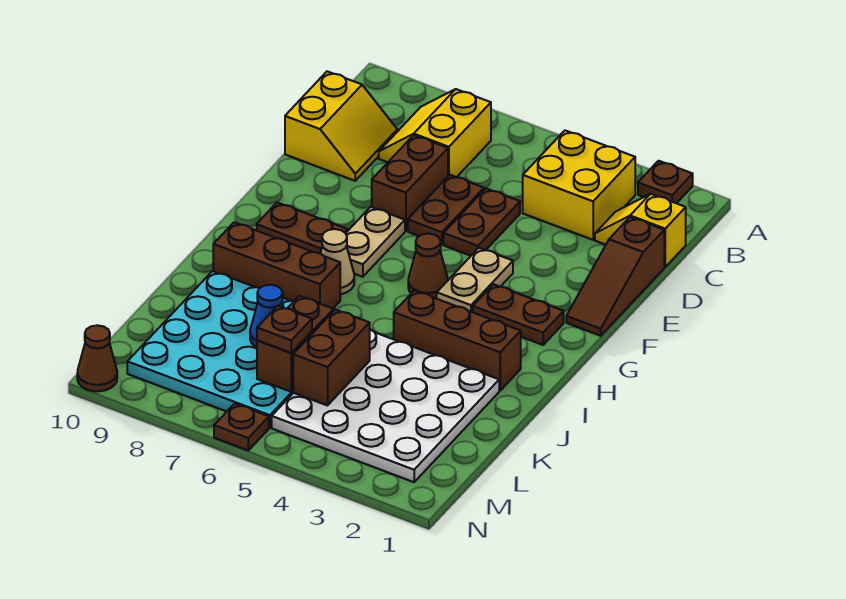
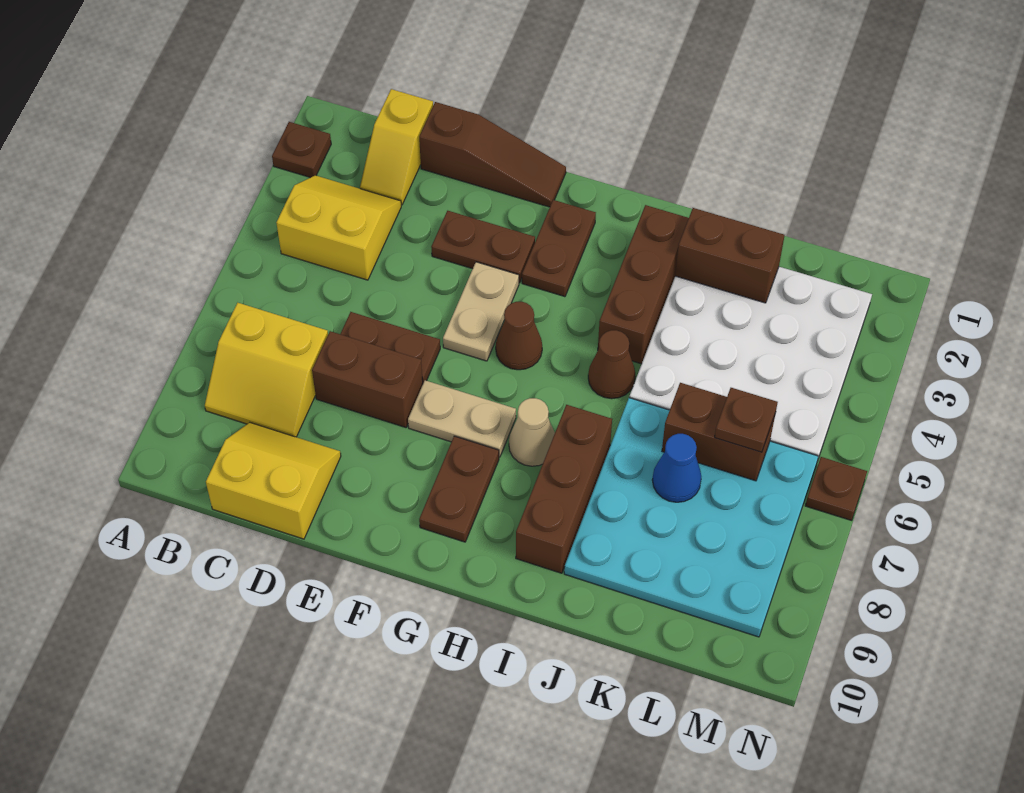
yellow 2x2 brick [523,130,635,240] -> yellow 2x2 slope [276,175,401,280]
brown 1x2 plate [444,189,520,256] -> brown 1x2 plate moved to [431,211,535,283]
tan 1x2 plate [436,248,513,312] -> tan 1x2 plate turned to [443,262,519,361]
brown 1x2 brick [293,310,370,406] -> brown 1x2 brick moved to [675,208,785,303]
brown 1x1 cone [77,325,117,391] -> brown 1x1 cone moved to [588,330,635,399]

